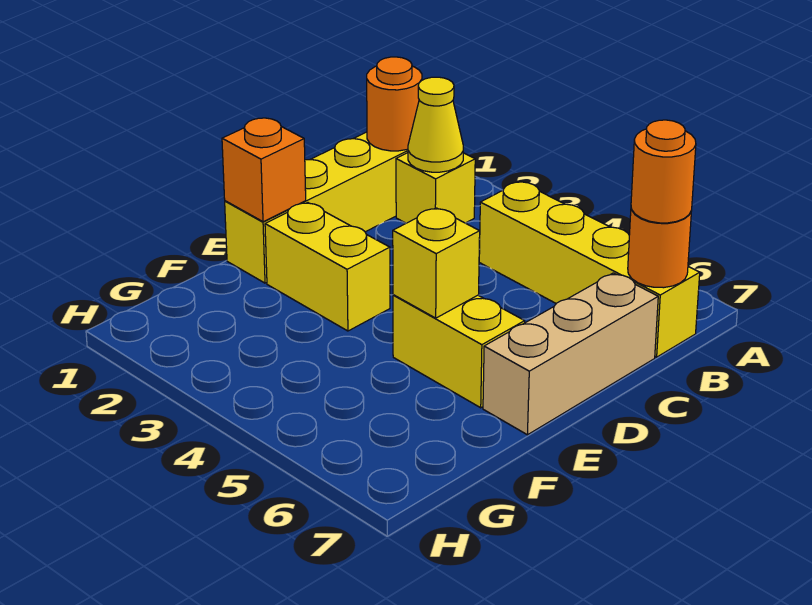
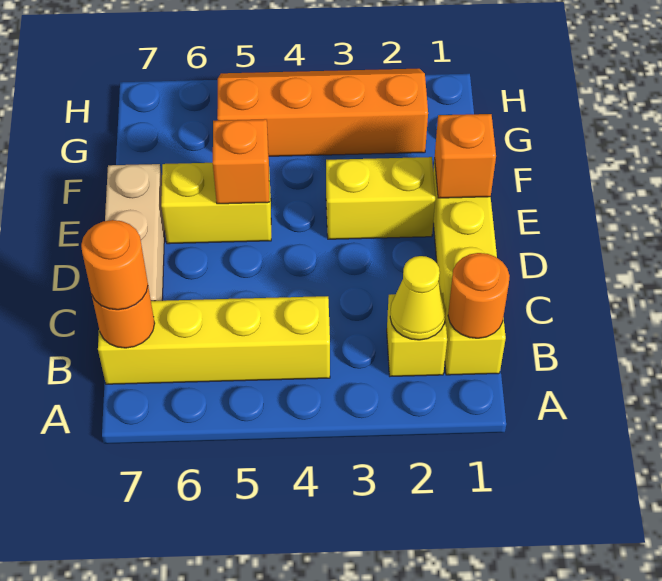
yellow 1x1 brick [393,208,480,318] -> orange 1x1 brick [213,119,269,204]
none -> orange 2x4 slope [217,69,428,156]

